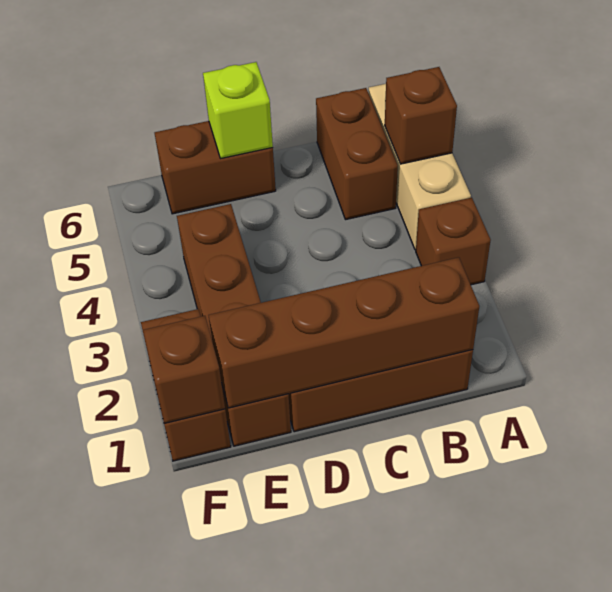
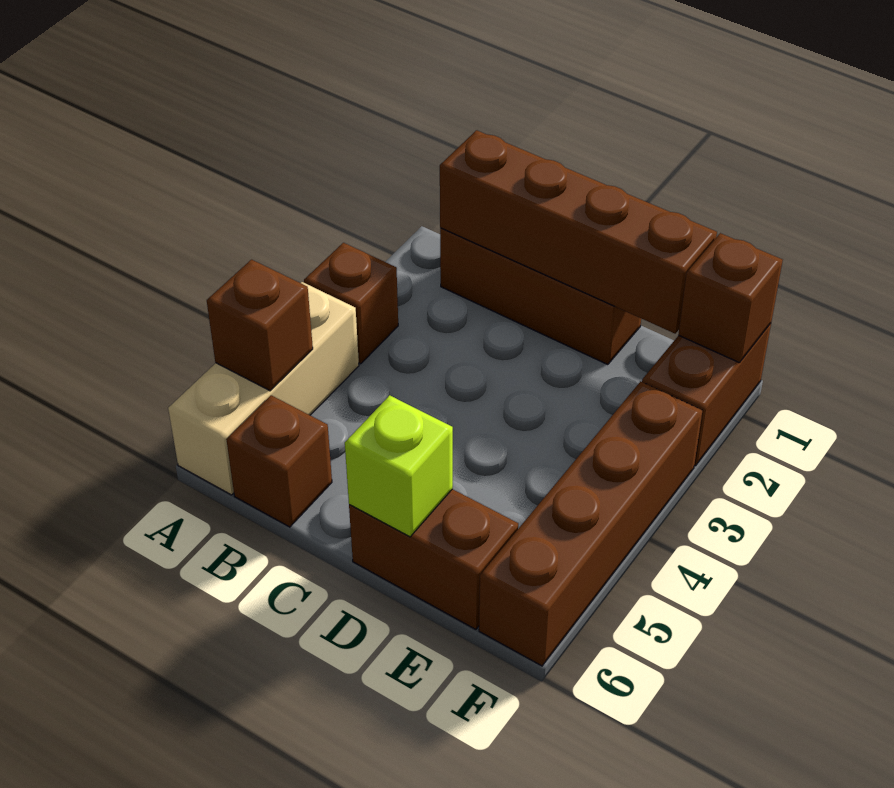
brown 1x2 brick [316,88,398,220] -> brown 1x1 brick [226,395,332,527]
brown 1x4 brick [177,204,291,446] -> brown 1x4 brick moved to [479,381,702,666]

